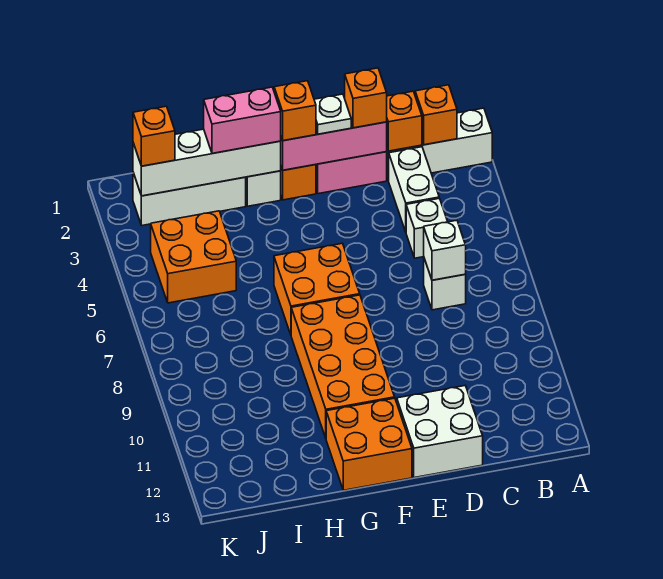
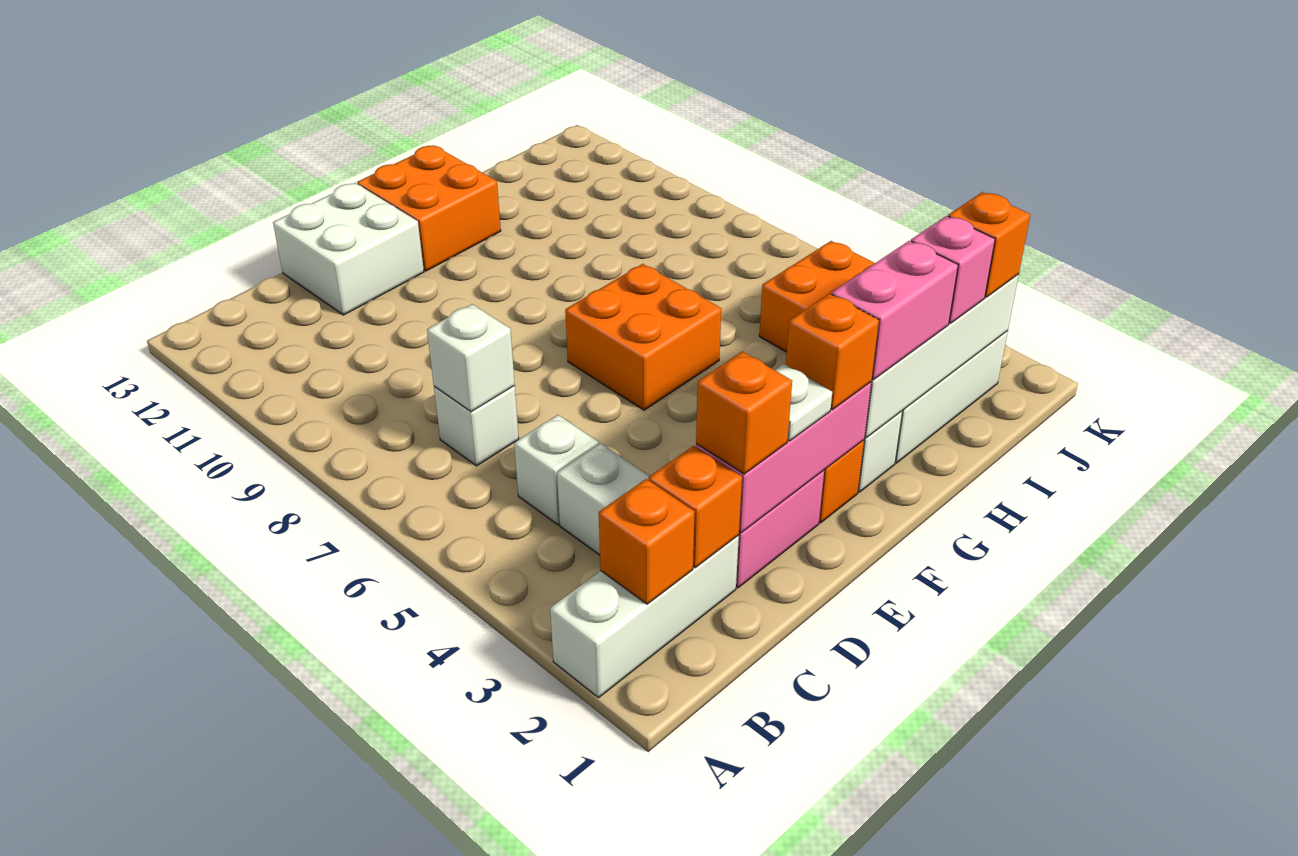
orange 2x4 brick [291,295,395,438] -> none
none -> pink 1x1 brick [911,216,995,323]

